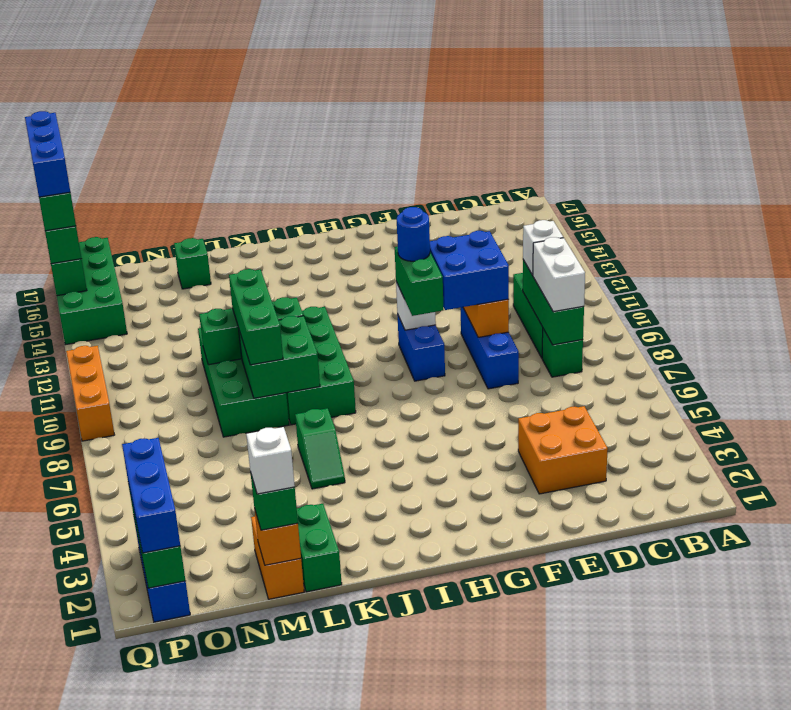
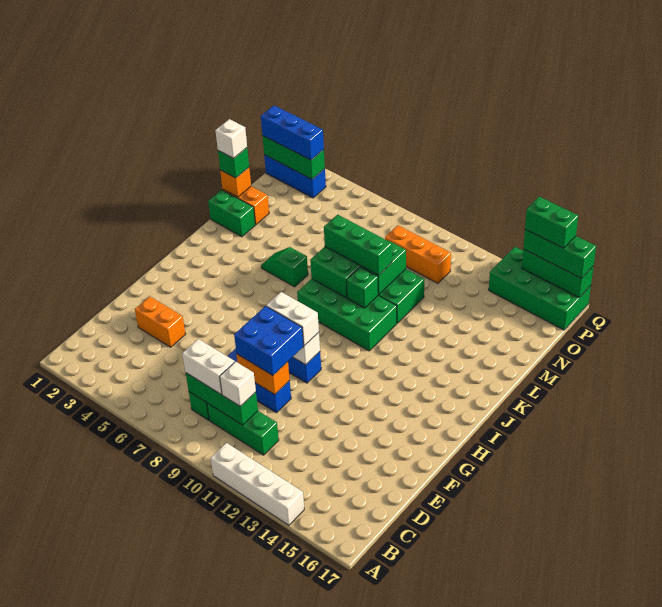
none -> white 1x4 brick [211,443,304,525]
orange 2x2 brick [518,406,608,494] -> orange 1x2 brick [135,296,186,347]
green 1x2 brick [395,247,443,316] -> white 1x2 brick [266,292,319,346]
blue 1x1 round brick [397,207,430,261] -> none
green 1x1 brick [174,238,211,289] -> none
orange 1x3 brick [66,346,114,441] -> orange 1x3 brick moved to [385,225,451,283]
blue 1x3 brick [25,111,70,197] -> none

